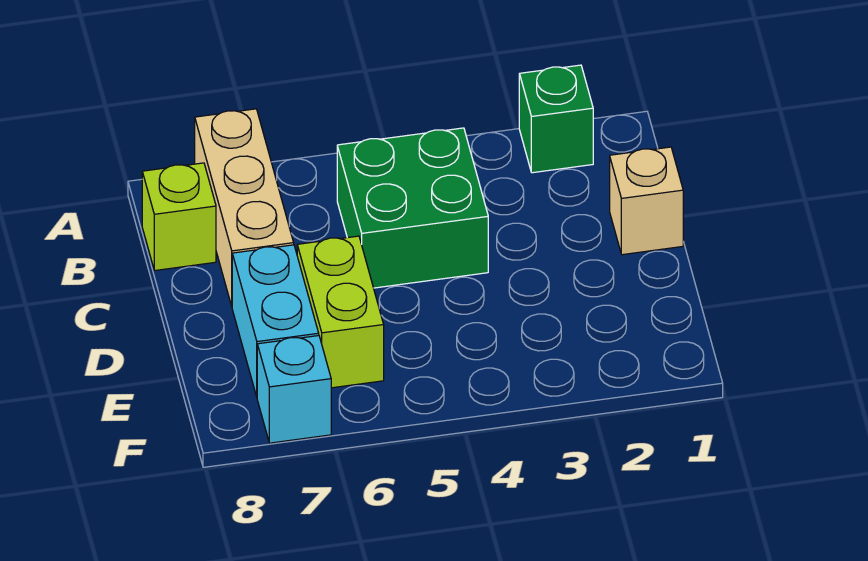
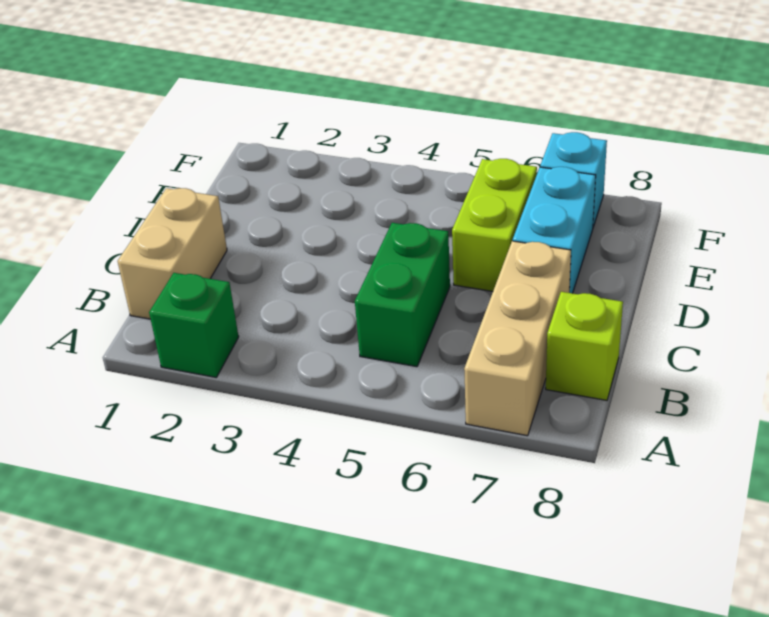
green 2x2 brick [337,128,488,288] -> green 1x2 brick [355,223,450,367]
tan 1x1 brick [610,147,683,255] -> tan 1x2 brick [118,188,227,319]

